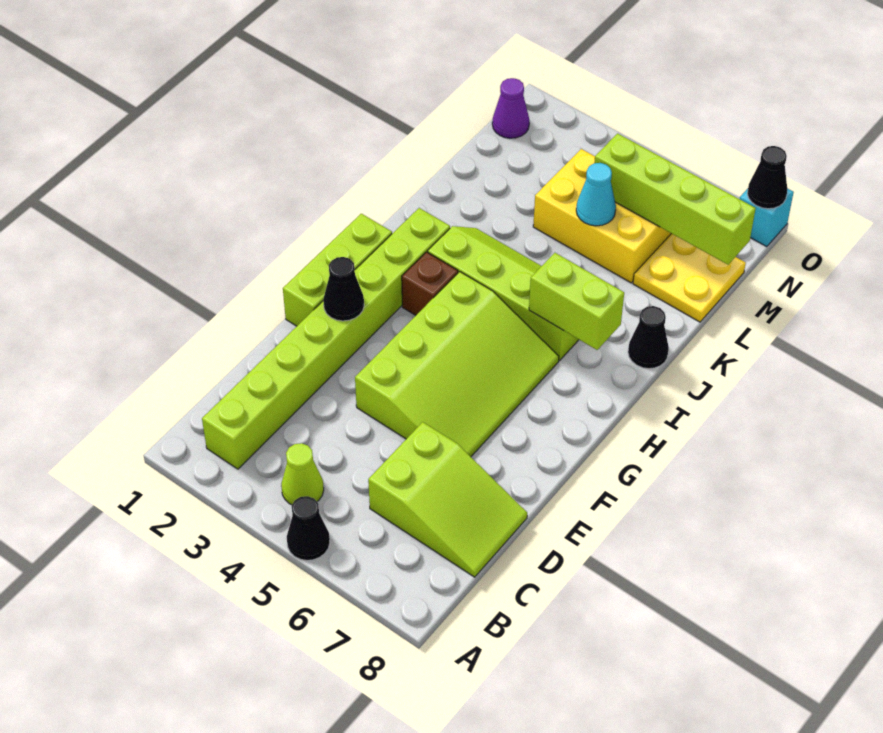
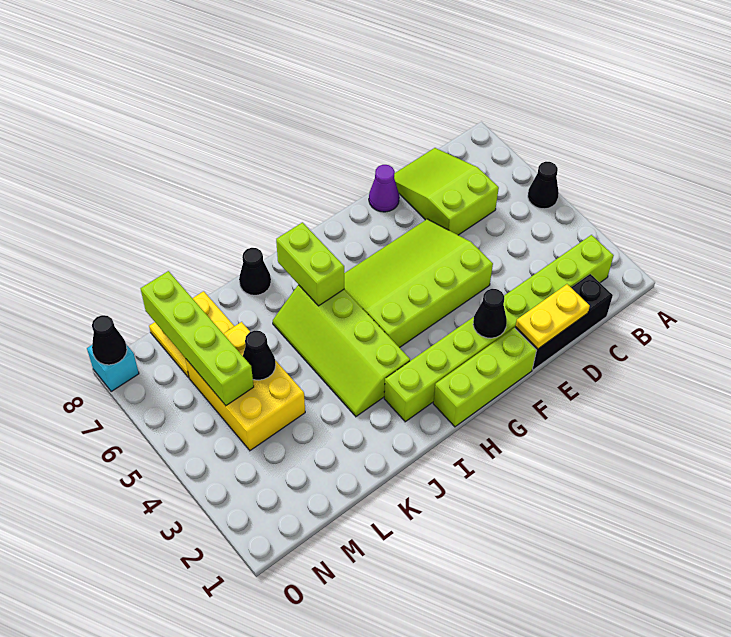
lime 1x1 cone [281,443,324,505] -> none
none -> black 1x3 brick [515,274,613,370]
none -> yellow 1x2 plate [515,284,590,349]
brown 1x1 brick [402,252,458,315] -> none
cyan 1x1 cone [576,163,616,226] -> black 1x1 cone [243,331,276,380]
purple 1x1 cone [492,78,529,138] -> purple 1x1 cone moved to [369,165,399,212]

